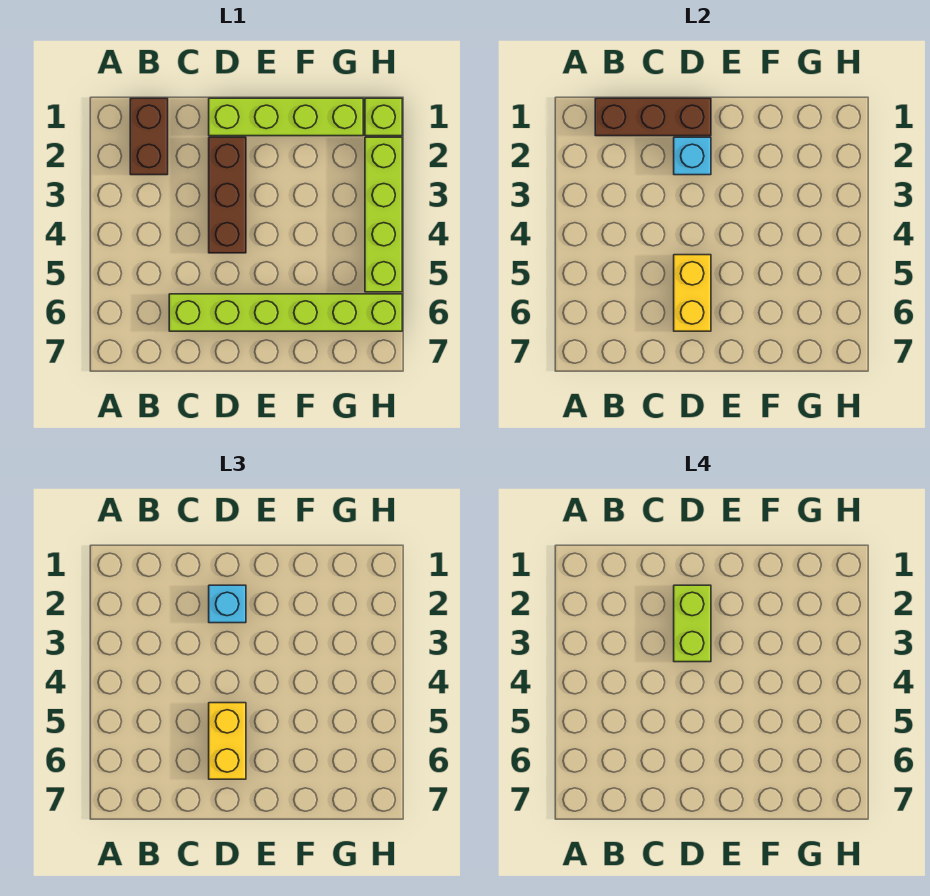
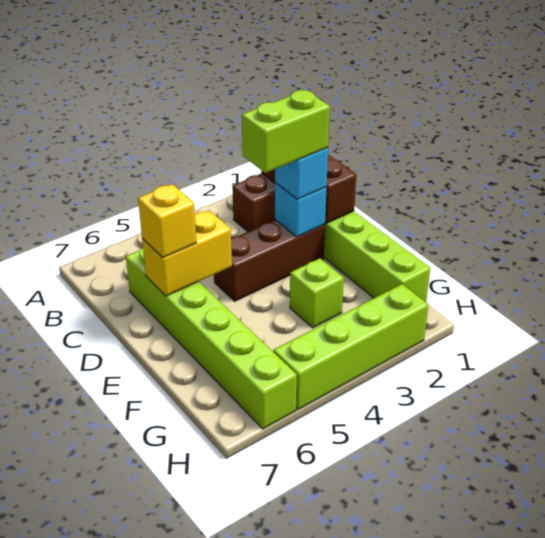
yellow 1x2 brick [209,703,246,779] -> yellow 1x1 brick [138,184,197,258]
lime 1x1 brick [365,98,402,136] -> lime 1x1 brick moved to [290,258,344,328]

